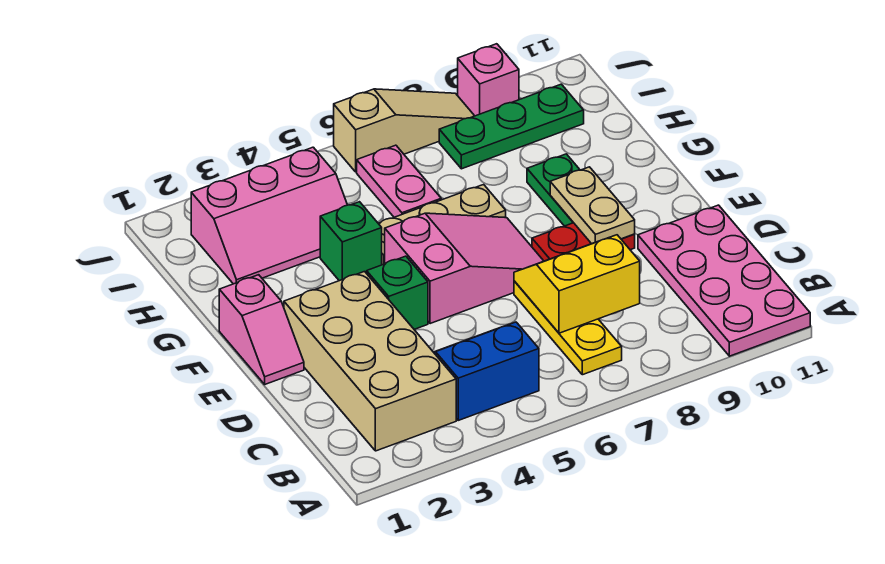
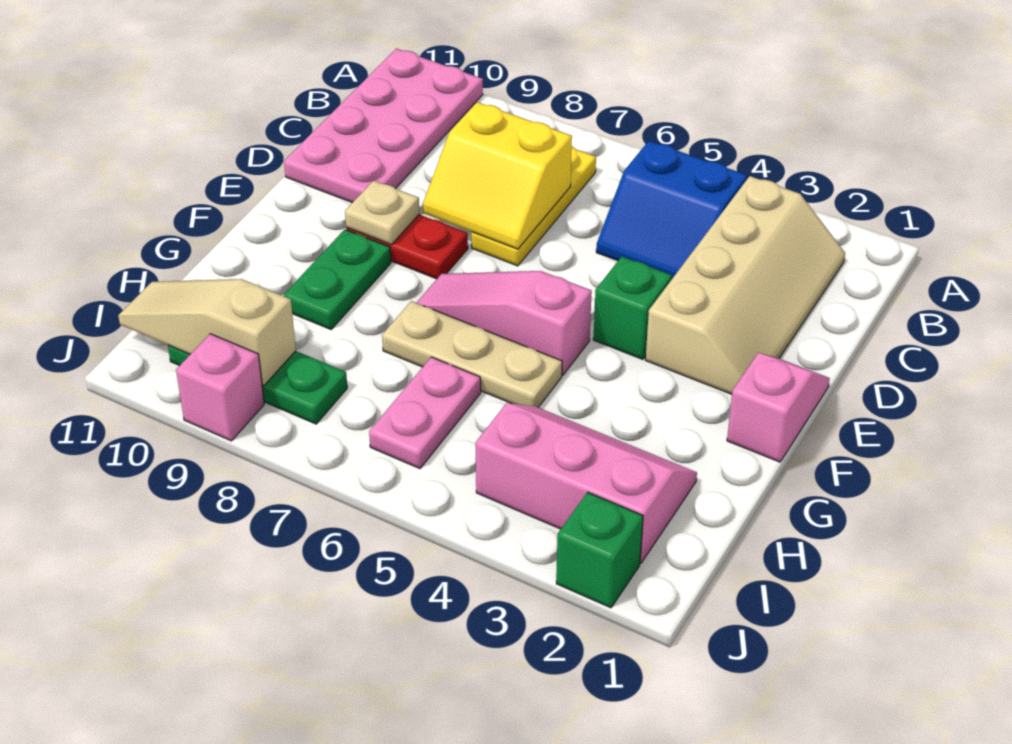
tan 2x4 brick [284,272,456,451] -> tan 2x4 slope [646,176,845,394]
pink 2x3 slope [385,213,544,324] -> pink 1x3 slope [416,271,592,375]
tan 1x2 plate [550,167,635,244] -> tan 1x1 plate [345,181,419,245]
green 1x1 brick [320,202,382,281] -> green 1x1 brick moved to [556,492,643,608]
tan 1x3 slope [334,89,474,172] -> tan 1x3 slope moved to [118,279,296,386]

